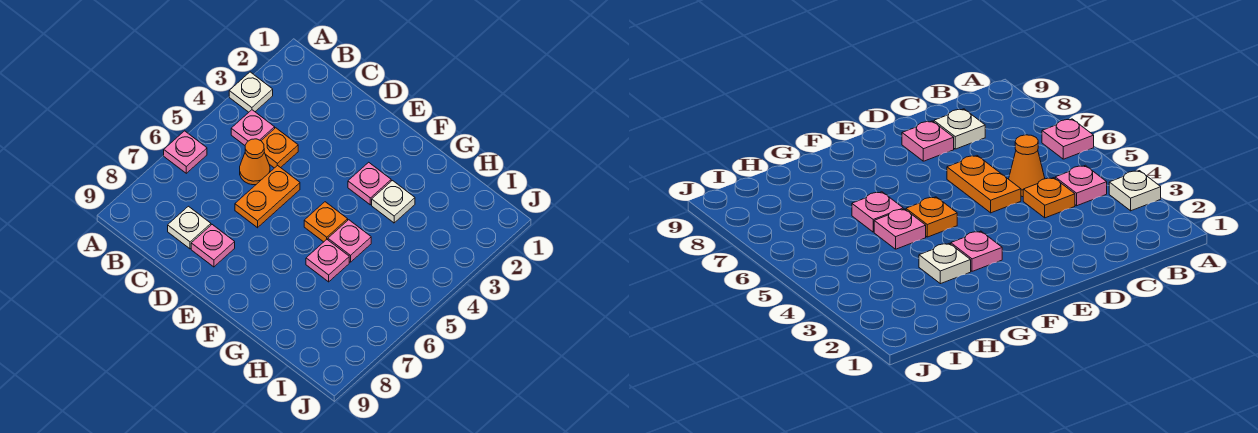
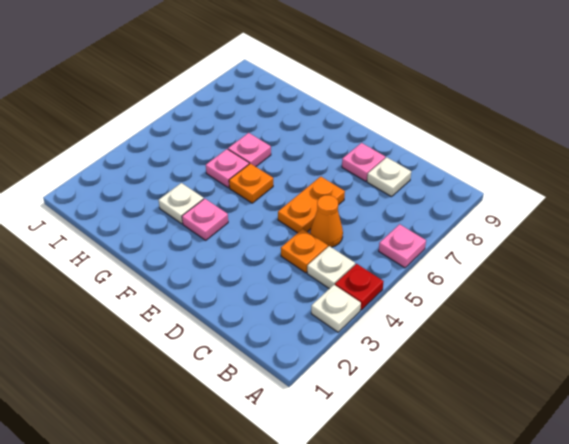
none -> red 1x1 plate [335,264,384,310]
pink 1x1 plate [231,110,275,145] -> white 1x1 plate [307,246,355,289]

